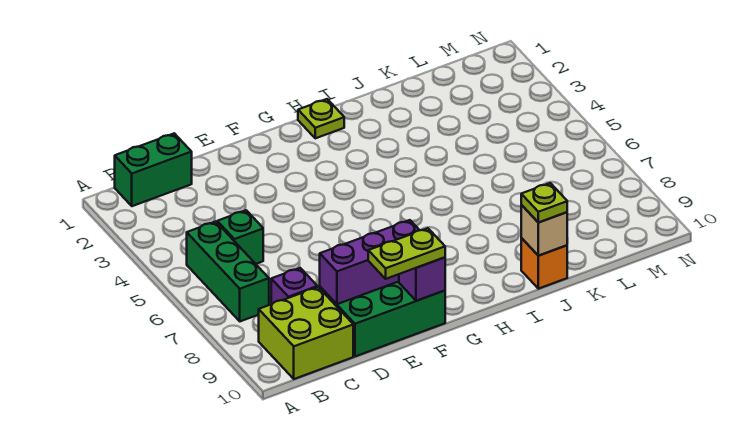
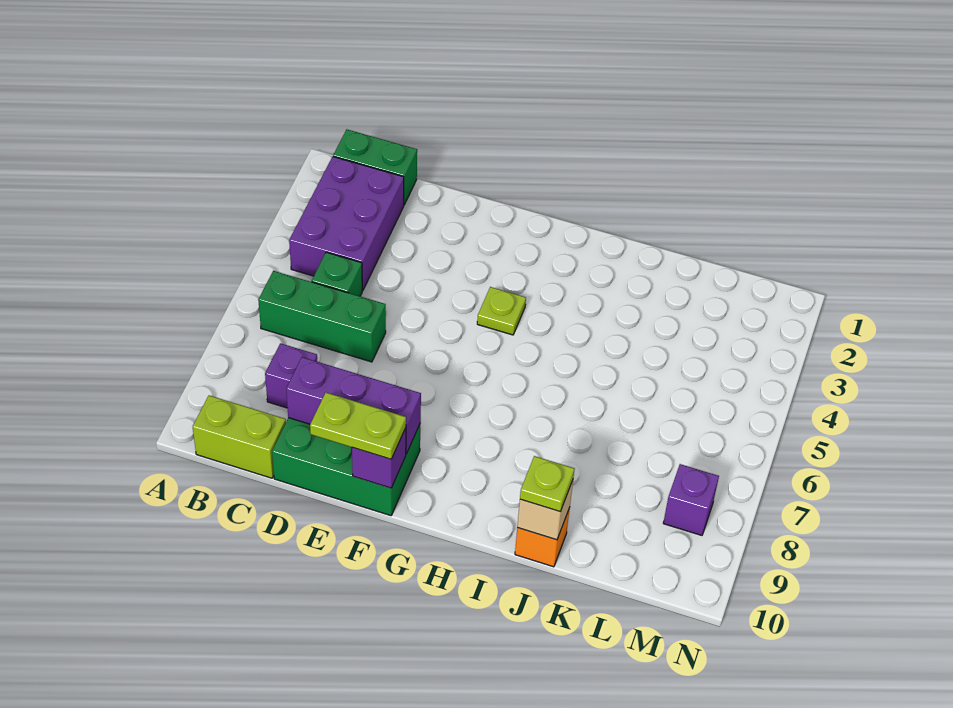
none -> purple 2x3 brick [289,157,404,291]
green 1x3 brick [187,222,269,321] -> green 1x3 brick turned to [258,271,386,362]
lime 2x2 brick [259,287,353,379] -> lime 1x2 brick [193,395,286,478]
lime 1x1 plate [298,99,344,138] -> lime 1x1 plate moved to [477,287,526,335]
none -> purple 1x1 brick [663,464,719,535]

